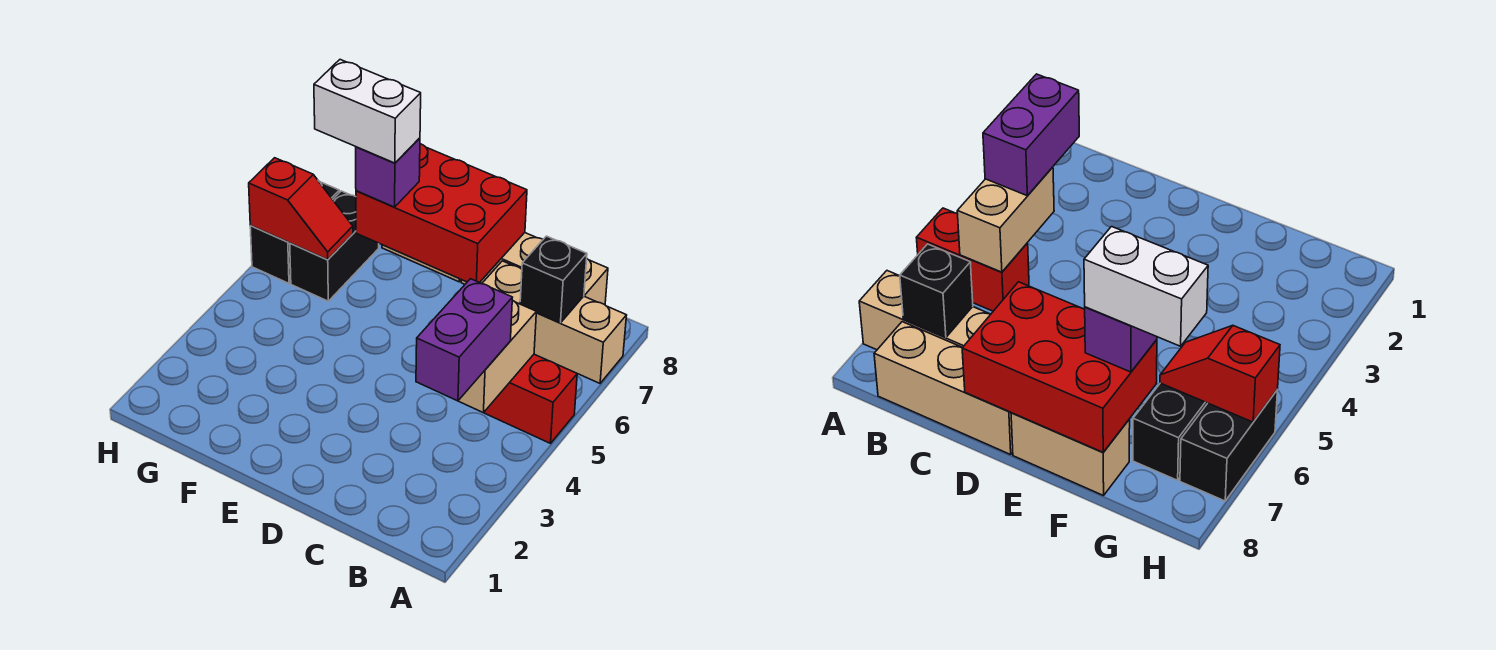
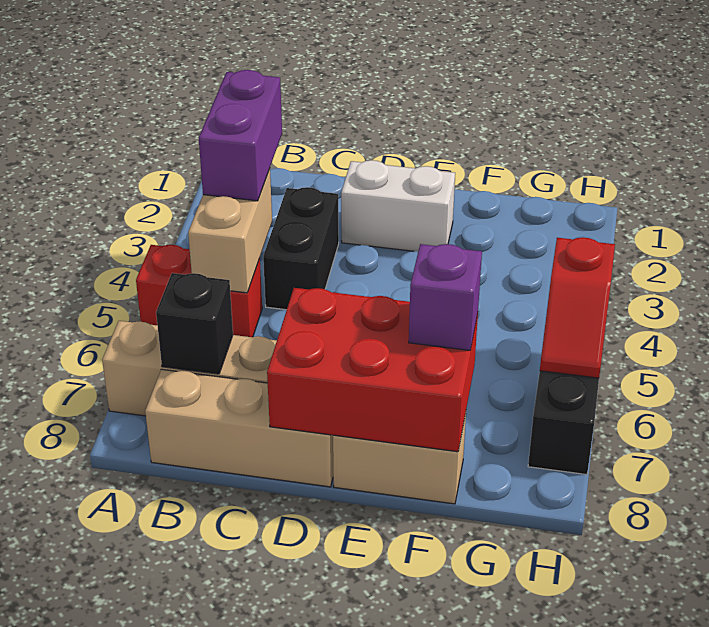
white 1x2 brick [314,60,421,163] -> white 1x2 brick moved to [341,160,455,251]
black 1x2 brick [290,191,379,301] -> black 1x2 brick moved to [263,187,339,310]
red 1x2 slope [249,158,353,260] -> red 1x2 slope turned to [540,237,615,378]

